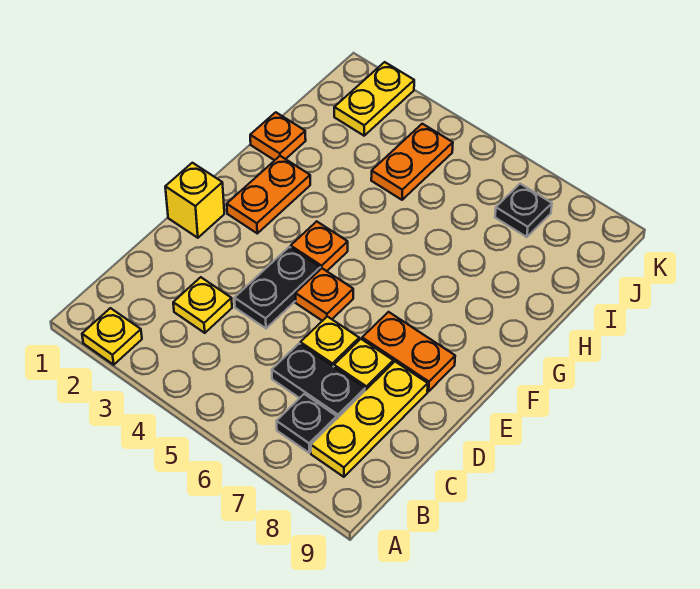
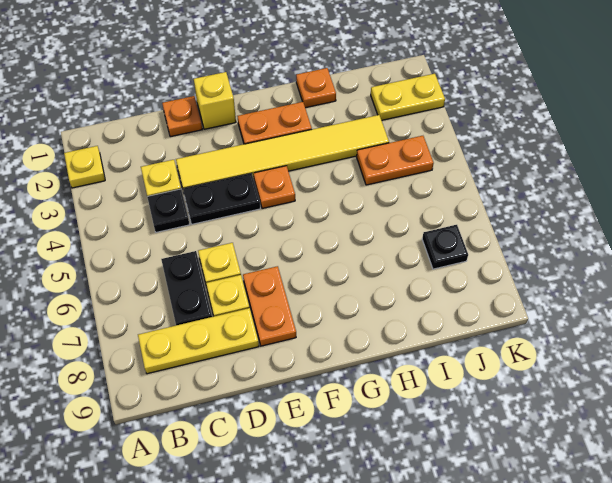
black 1x1 plate [277,394,337,453] -> black 1x1 plate moved to [147,189,190,232]
none -> yellow 1x6 tile [176,115,389,188]
orange 1x1 plate [295,268,353,321] -> orange 1x1 plate moved to [162,96,202,137]

